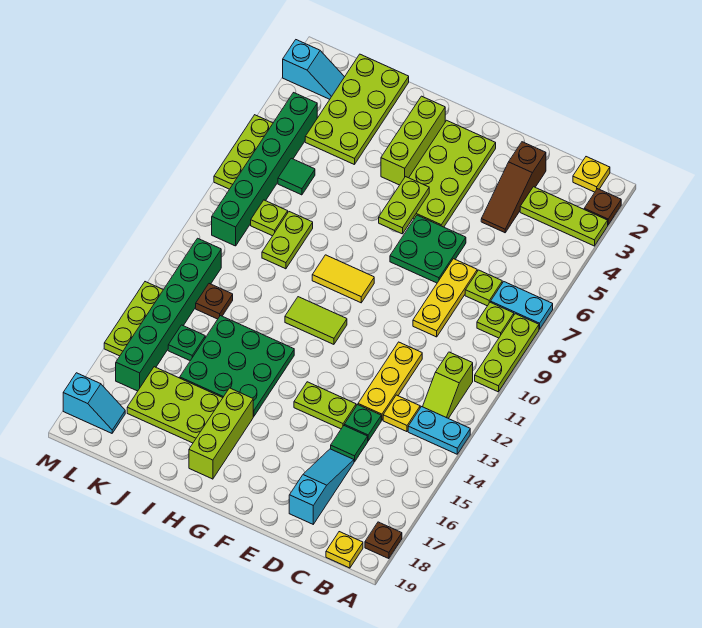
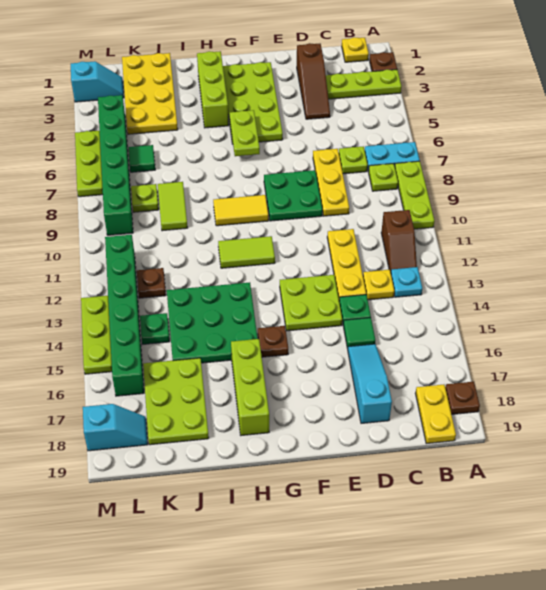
cyan 1x2 plate [408,407,470,454] -> cyan 1x1 plate [391,267,422,297]
lime 1x2 slope [423,352,473,418] -> brown 1x2 slope [381,210,417,272]
yellow 1x1 plate [326,532,363,568] -> yellow 1x2 plate [416,385,456,444]
green 2x2 plate [390,215,466,283] -> green 2x2 plate moved to [264,170,322,221]
lime 1x2 plate [294,382,356,429] -> lime 2x2 plate [280,275,342,331]
none -> brown 1x1 plate [258,326,288,357]
lime 2x3 plate [127,367,222,443] -> lime 2x3 plate turned to [143,358,209,445]
lime 2x4 plate [305,54,409,165] -> yellow 2x4 plate [122,53,178,134]
lime 1x2 plate [262,212,313,269] -> lime 1x2 tile [158,182,188,231]

